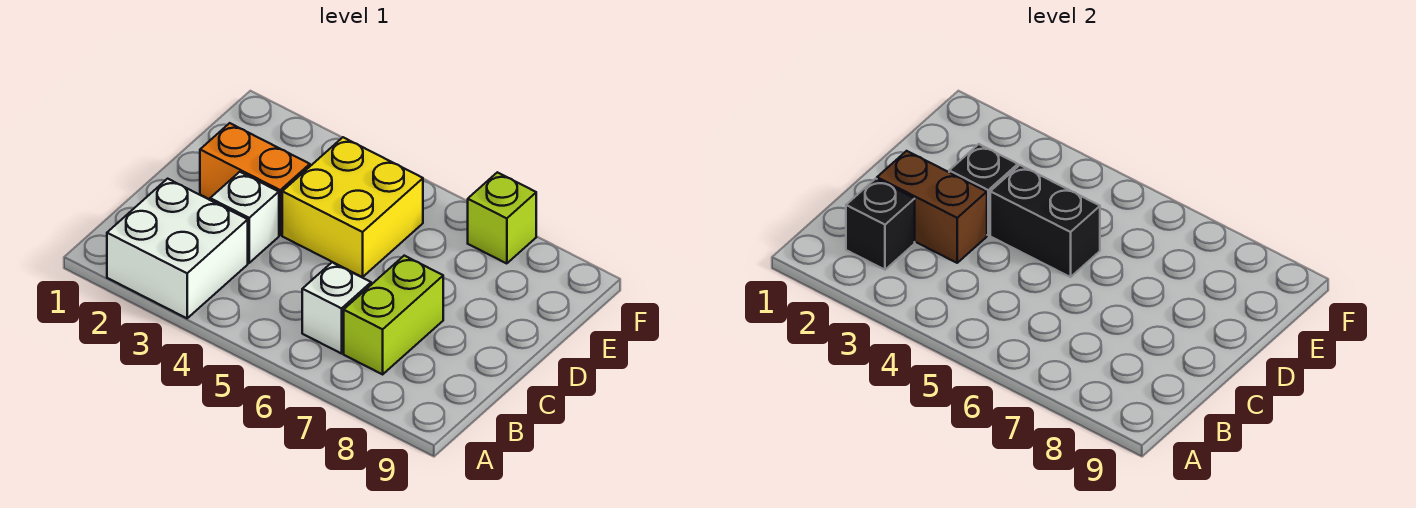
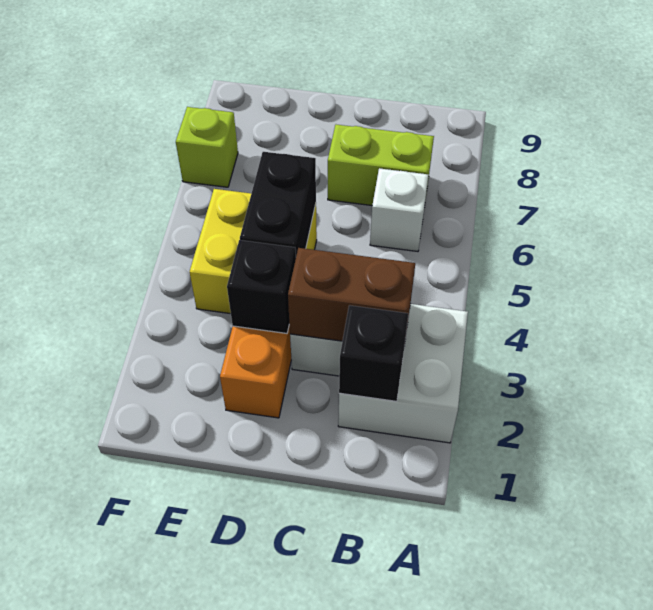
brown 1x2 brick [877,151,987,263] -> brown 1x2 brick turned to [288,248,415,341]

